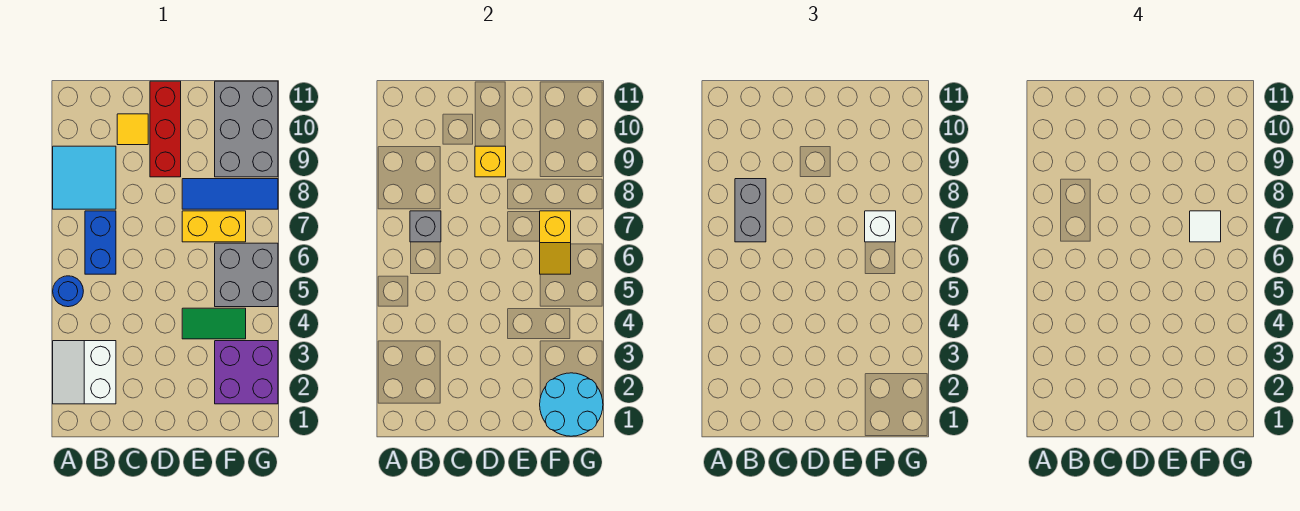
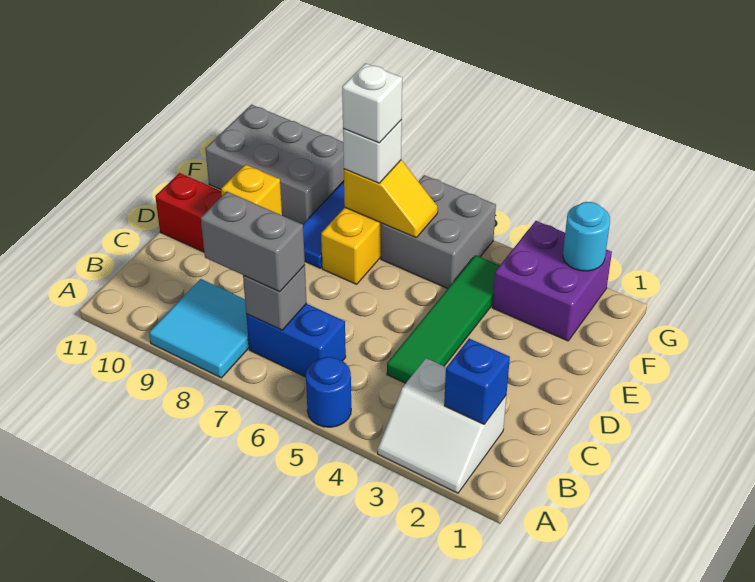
none -> blue 1x1 brick [444,339,510,424]
yellow 1x1 tile [117,114,148,145] -> none
green 1x2 tile [182,308,246,339] -> green 1x4 tile [387,255,500,383]
cyan 2x2 round brick [540,373,603,436] -> cyan 1x1 round brick [563,202,610,271]
white 1x1 tile [1190,211,1221,242] -> white 1x1 brick [342,63,402,143]

